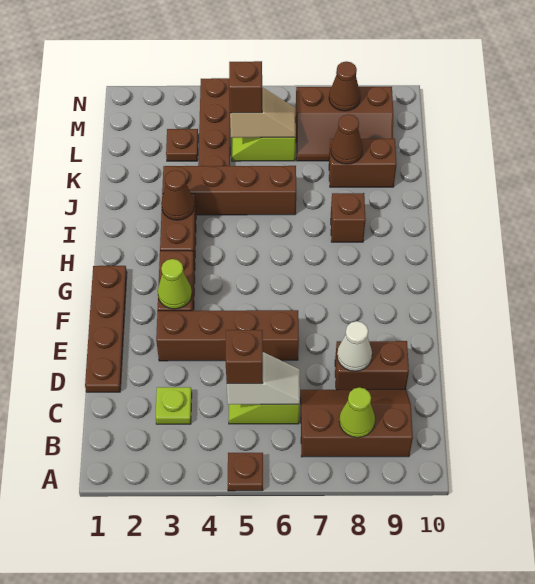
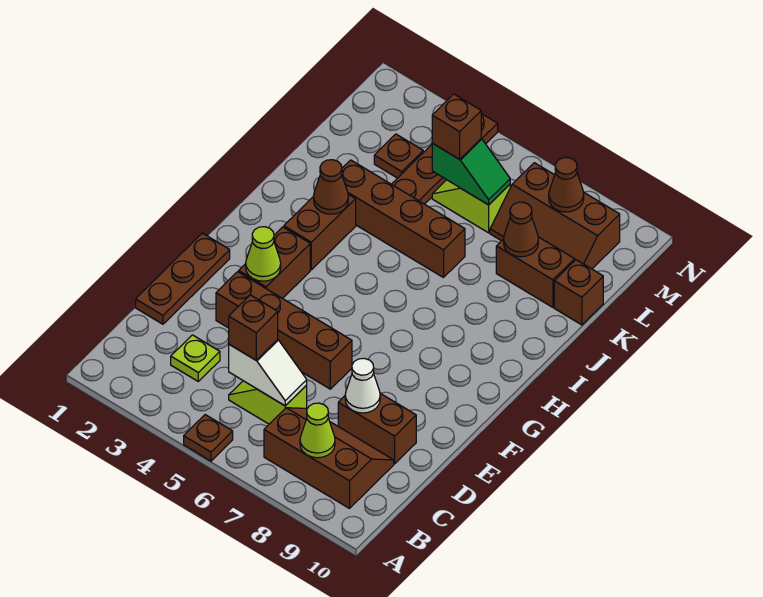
brown 1x4 plate [85,266,127,392] -> brown 1x3 plate [136,233,230,324]
brown 1x1 brick [331,193,366,242] -> brown 1x1 brick moved to [554,260,603,325]
tan 1x2 slope [230,88,296,138] -> green 1x2 slope [432,139,510,205]

